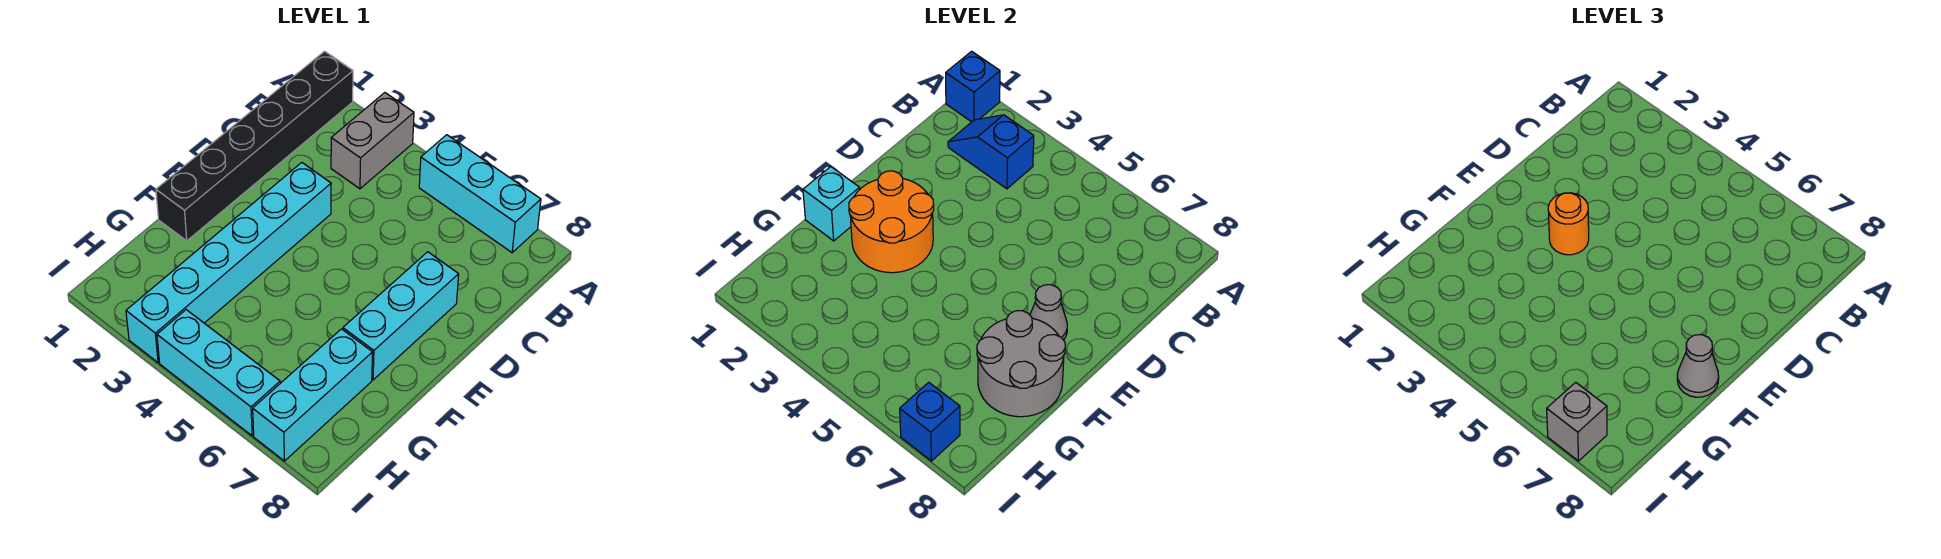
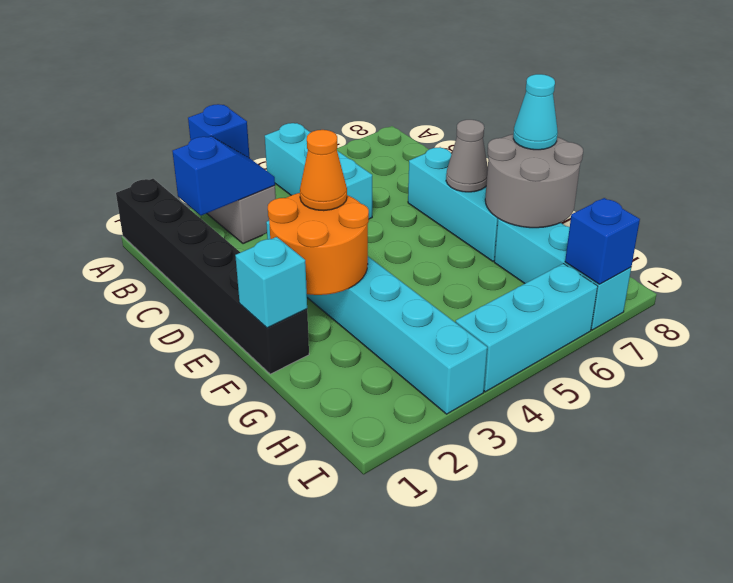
blue 1x1 brick [946,51,1000,122] -> blue 1x1 brick moved to [188,104,250,158]
cyan 1x3 brick [419,135,541,253] -> cyan 1x3 brick turned to [265,123,372,219]
blue 1x2 slope [948,115,1034,189] -> blue 1x2 slope turned to [172,136,275,215]
orange 1x1 round brick [1548,193,1589,255] -> orange 1x1 cone [300,130,347,211]
grey 1x1 cone [1677,335,1719,397] -> cyan 1x1 cone [513,74,558,150]
grey 1x1 brick [1547,382,1607,461] -> none

